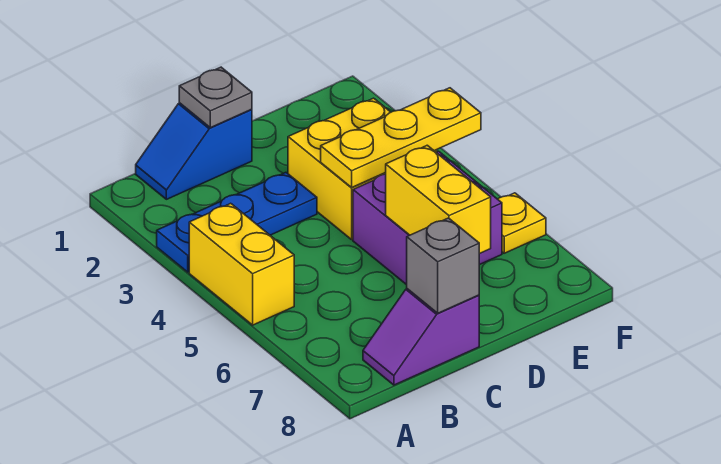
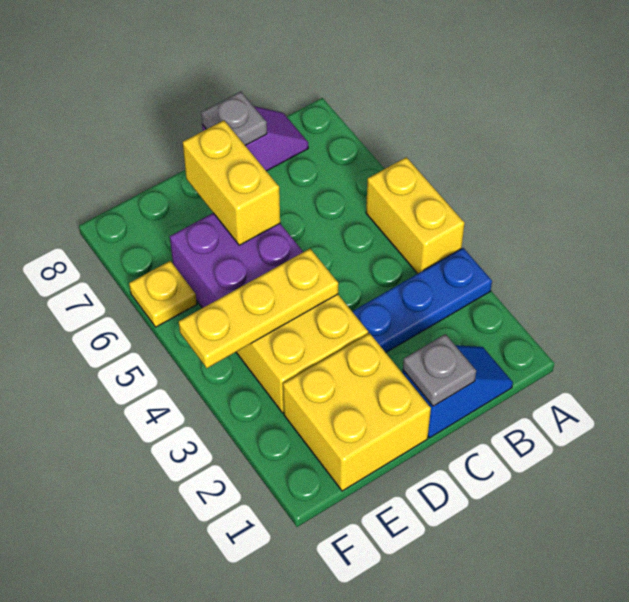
grey 1x1 brick [407,218,479,313] -> grey 1x1 plate [201,92,267,146]
none -> yellow 2x2 brick [283,333,431,491]

